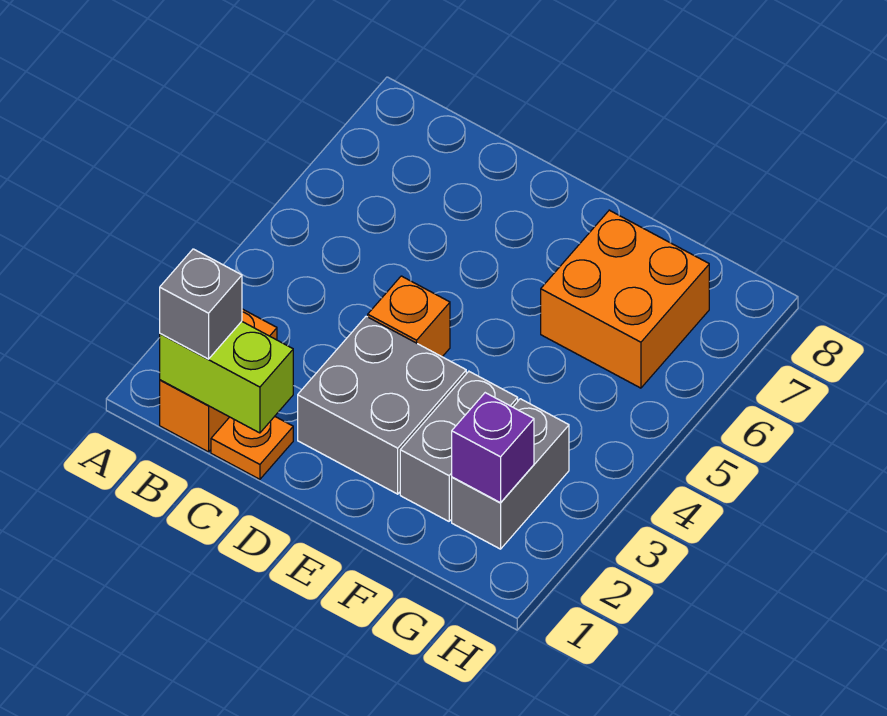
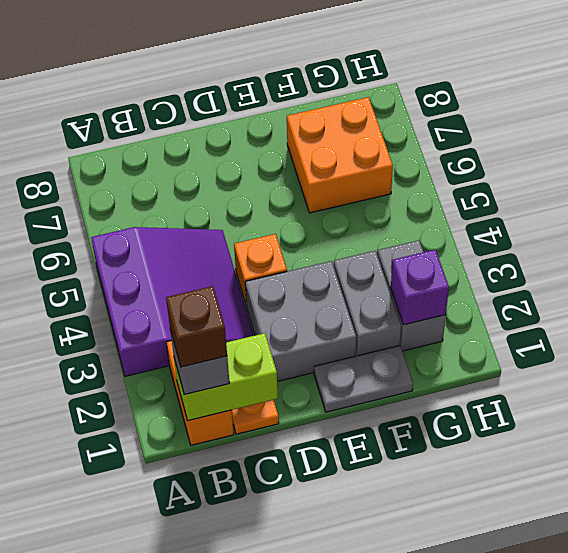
none -> purple 3x3 slope [91,227,254,376]
none -> brown 1x1 brick [166,286,227,367]
none -> grey 1x2 plate [314,346,413,412]

